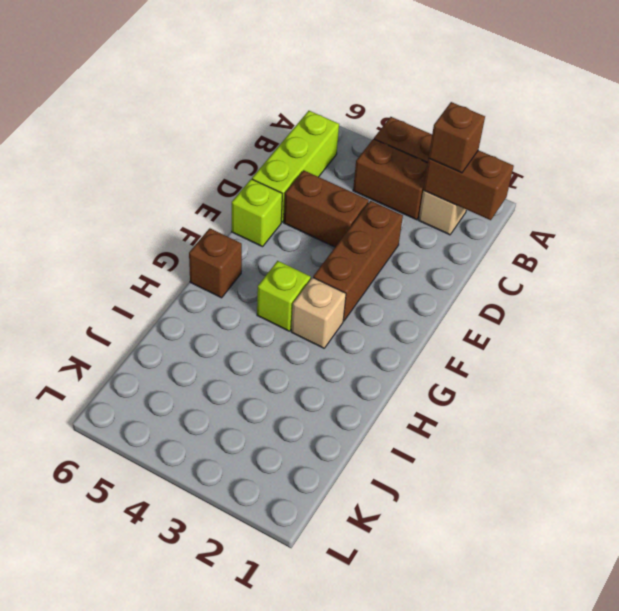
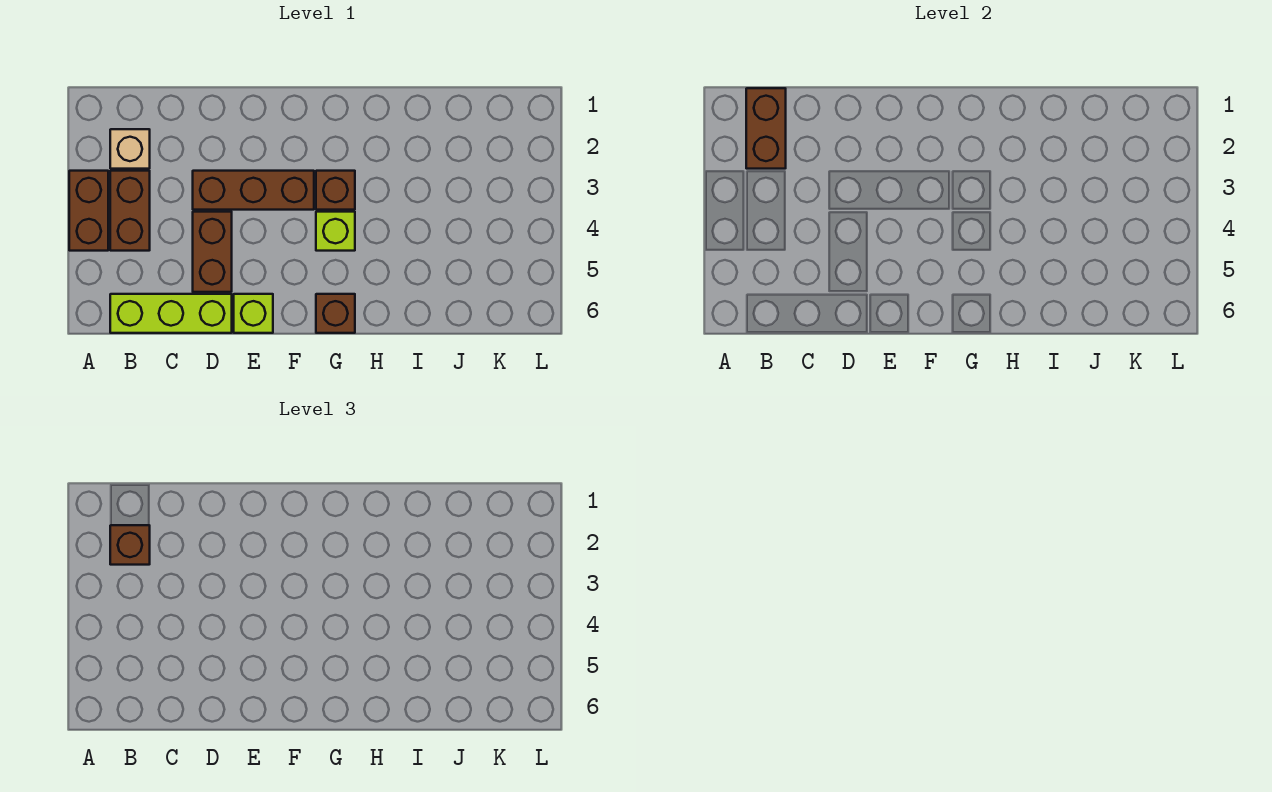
tan 1x1 brick [291,277,346,348] -> brown 1x1 brick [316,171,355,210]

